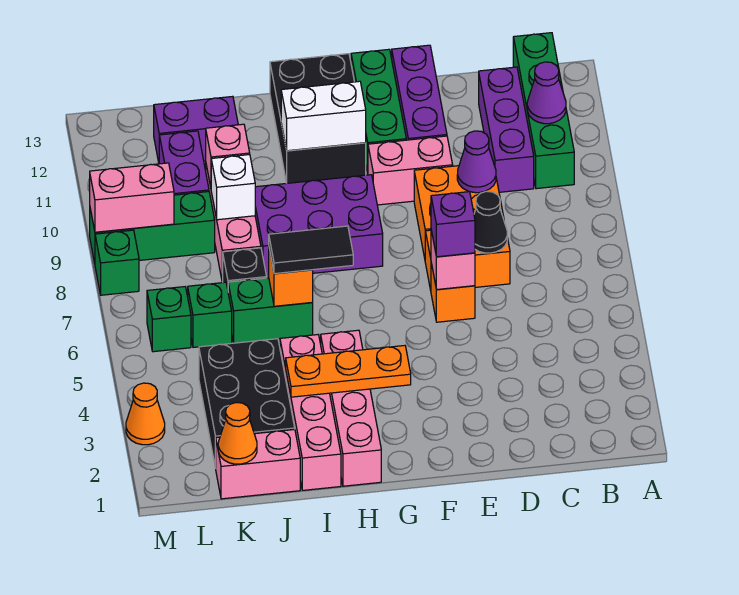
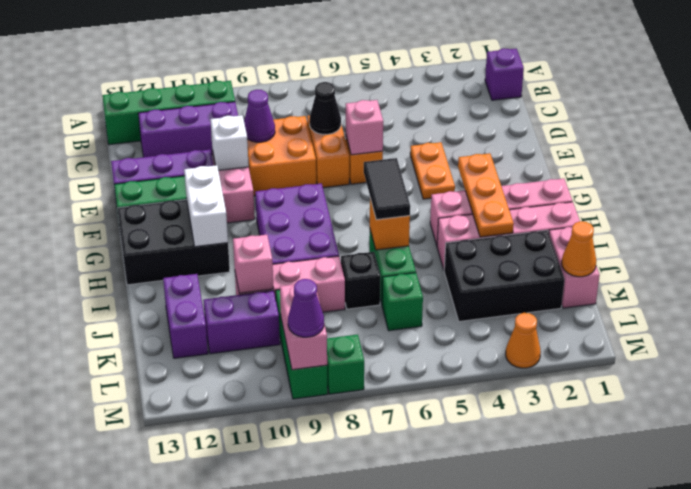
purple 1x1 cone [527,62,566,124] -> purple 1x1 cone moved to [288,279,324,337]
none -> orange 1x2 plate [410,142,455,199]
purple 1x1 brick [431,192,475,257] -> purple 1x1 brick moved to [485,48,524,100]
white 1x1 brick [211,155,255,220] -> white 1x1 brick moved to [210,115,249,170]
green 1x1 brick [147,287,191,352] -> none

